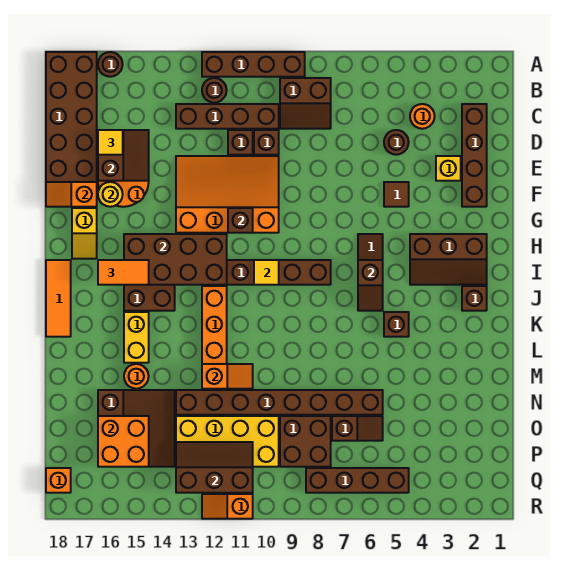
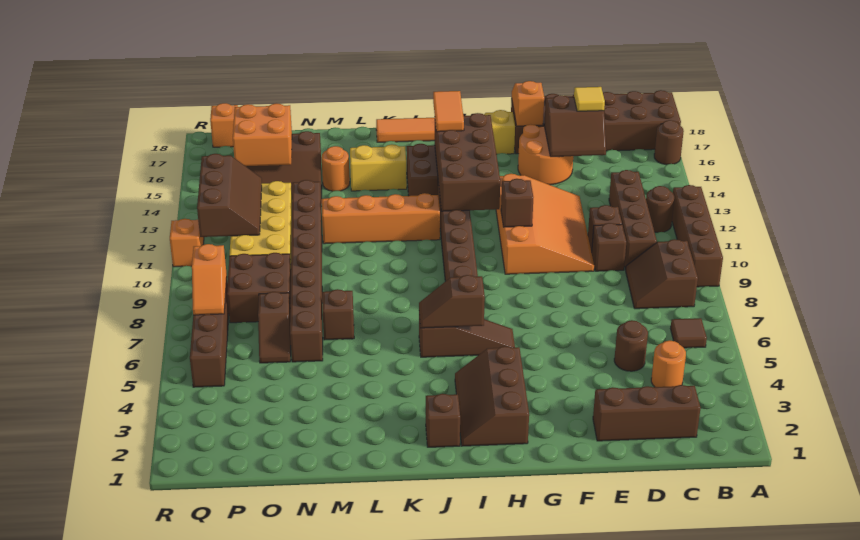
brown 1x4 brick [462,104,487,207] -> brown 1x3 brick [593,385,701,441]
yellow 1x1 brick [436,156,461,181] -> none
brown 1x1 tile [384,182,409,207] -> brown 1x1 tile moved to [671,318,707,348]
yellow 1x1 round brick [98,182,123,207] -> none
yellow 1x1 tile [254,260,279,285] -> none
brown 1x1 brick [384,312,409,337] -> brown 1x1 brick moved to [322,289,354,340]
orange 1x2 slope [202,364,253,389] -> orange 1x2 slope moved to [192,244,227,315]

